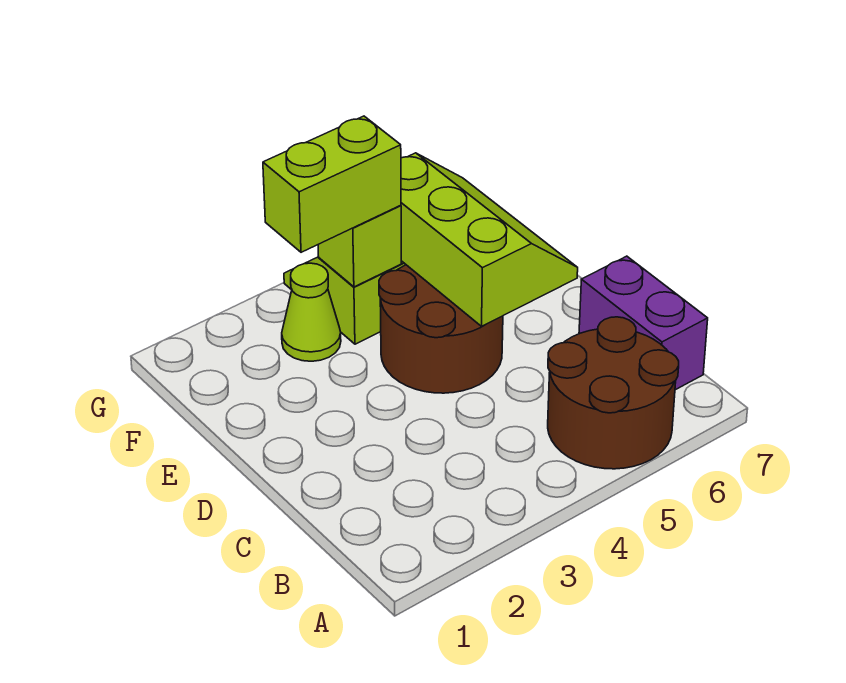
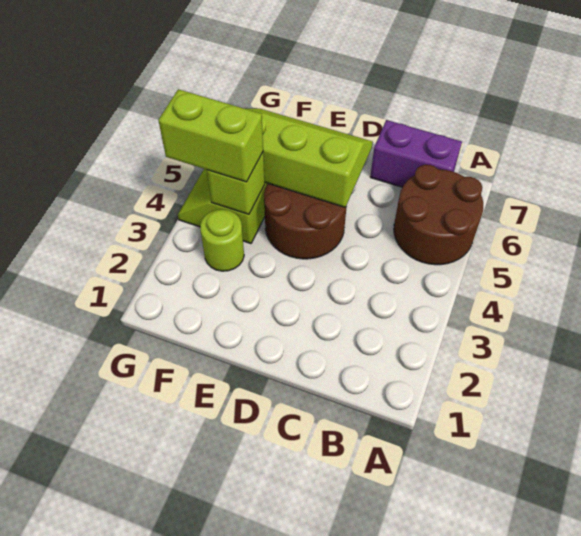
lime 1x1 cone [282,263,341,361] -> lime 1x1 round brick [200,209,244,271]
lime 1x2 brick [263,116,401,252] -> lime 1x2 brick turned to [158,89,263,182]

